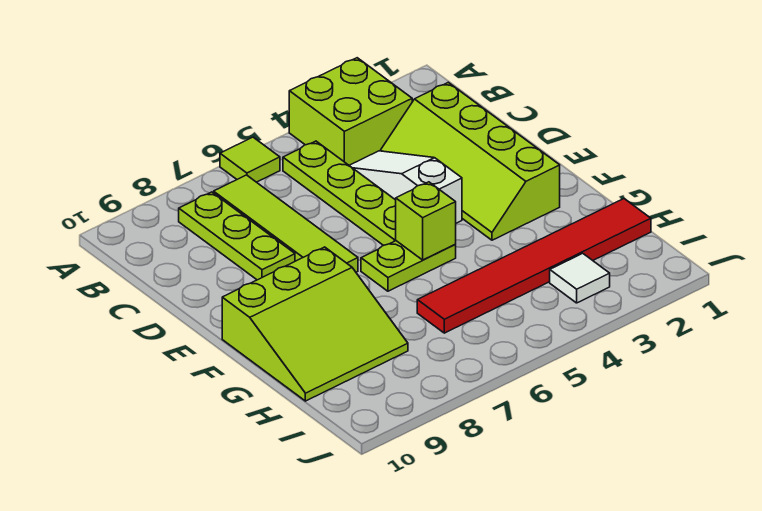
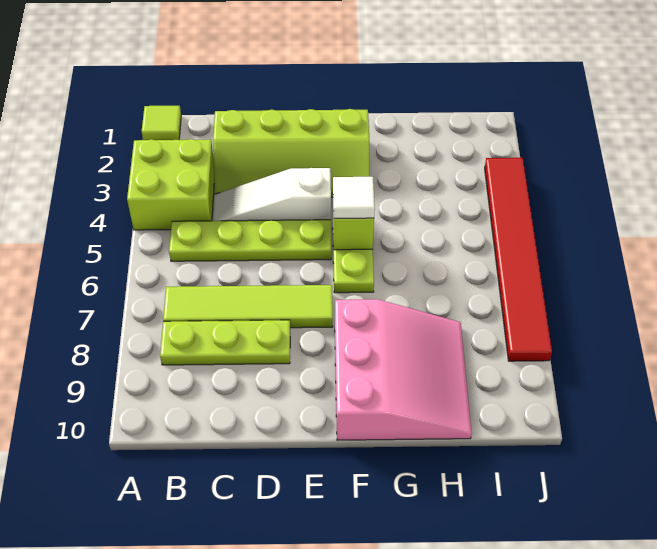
lime 1x1 tile [220,137,280,182] -> lime 1x1 tile moved to [142,106,181,140]
lime 3x3 slope [222,247,408,401] -> pink 3x3 slope [335,299,472,440]
red 1x6 tile [417,199,651,333] -> red 1x6 tile moved to [485,158,552,361]
white 1x1 tile [550,253,610,303] -> white 1x1 tile moved to [333,177,375,218]

